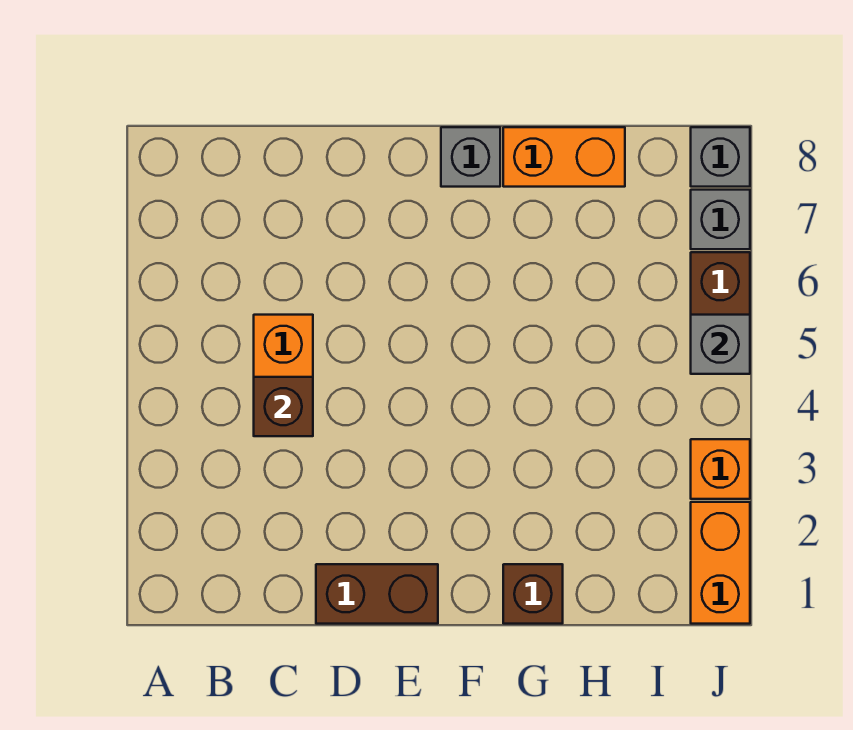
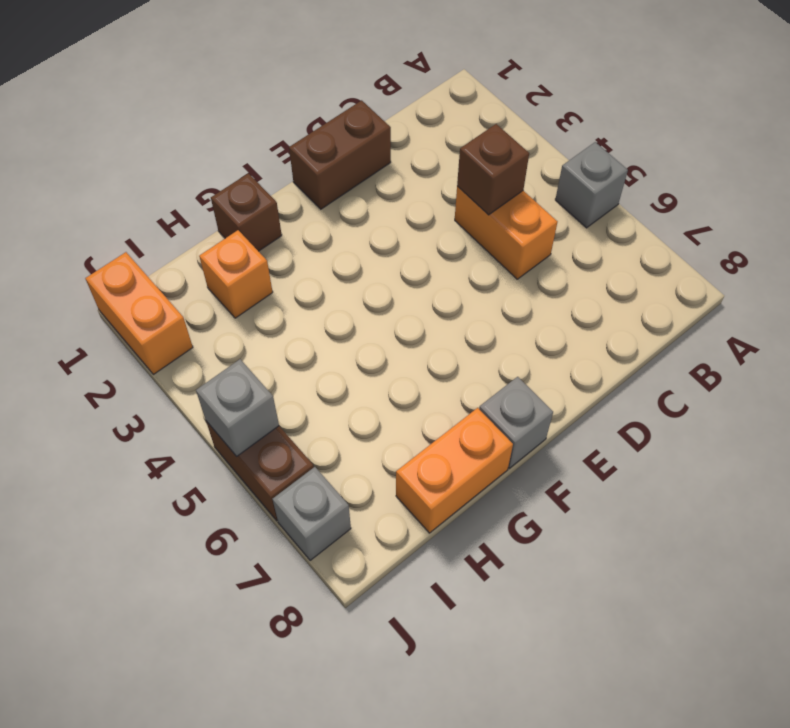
orange 1x1 brick [691,439,750,499] -> orange 1x1 brick moved to [199,230,273,318]
grey 1x1 brick [691,127,750,187] -> grey 1x1 brick moved to [555,142,628,228]

